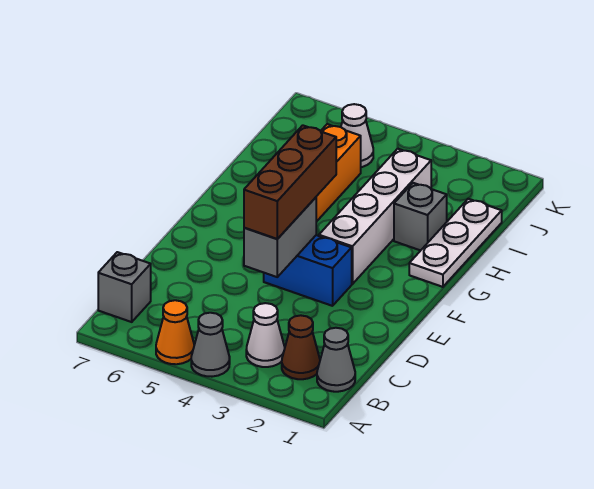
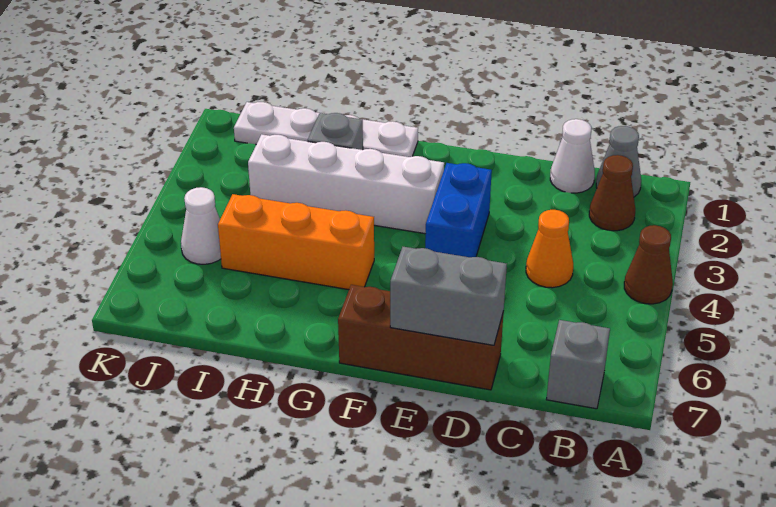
grey 1x1 cone [191,313,230,377] -> brown 1x1 cone [624,225,673,304]
orange 1x1 cone [156,300,194,364] -> orange 1x1 cone moved to [526,210,573,288]
white 1x1 cone [246,303,285,367] -> white 1x1 cone moved to [550,119,595,193]
grey 1x2 brick [244,197,316,277] -> grey 1x2 brick moved to [390,247,507,345]
brown 1x3 brick [244,125,336,239] -> brown 1x3 brick moved to [338,285,504,390]
white 1x3 plate [409,199,502,287] -> white 1x4 plate [234,102,418,157]

